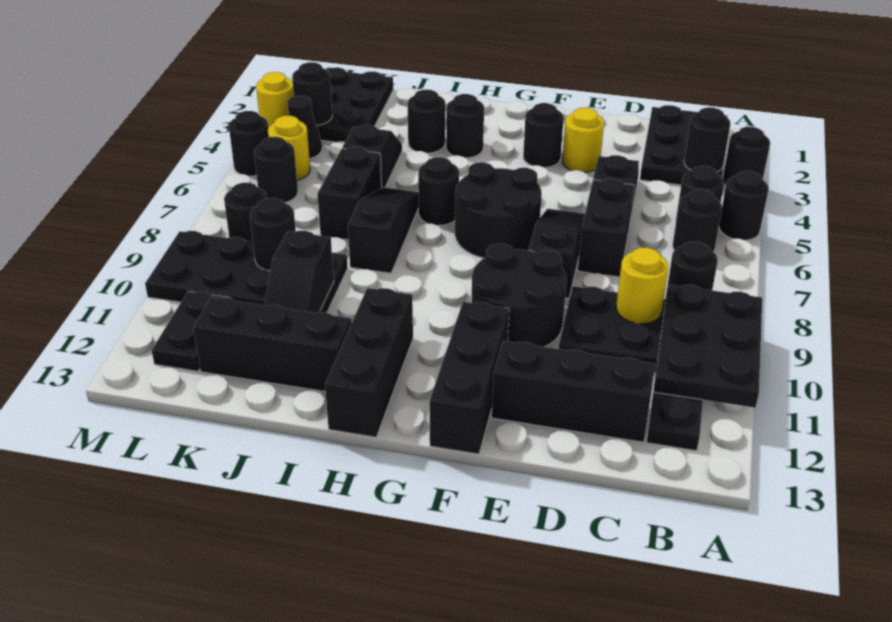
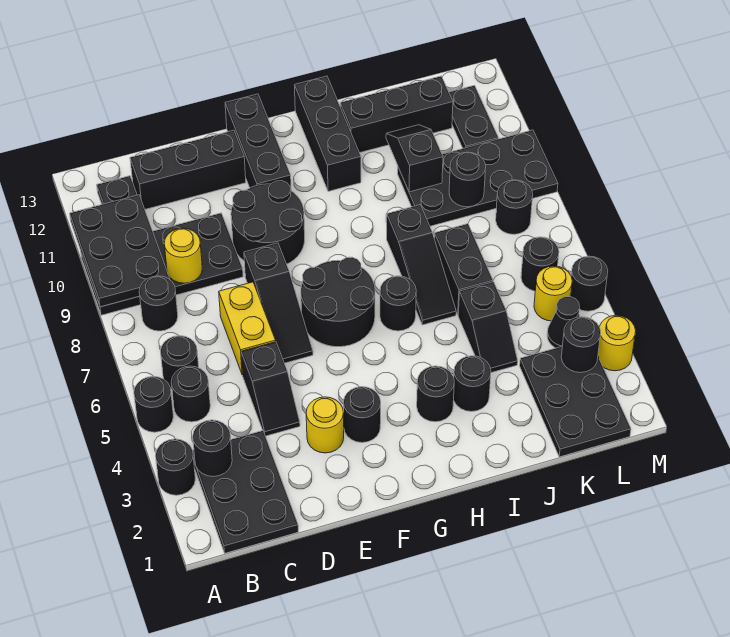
black 1x2 brick [578,179,634,277] -> yellow 1x2 brick [219,282,276,375]

